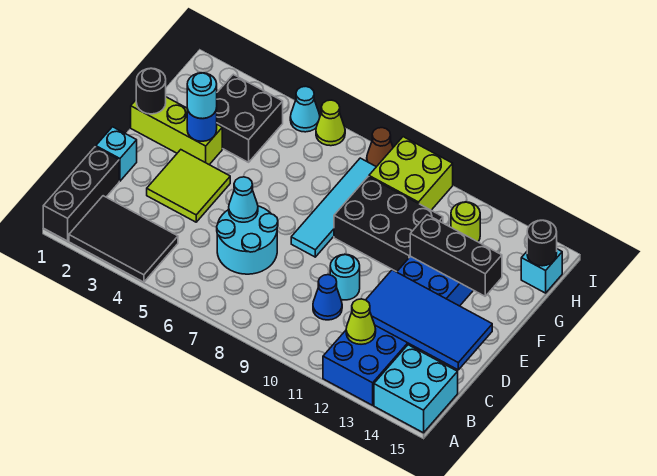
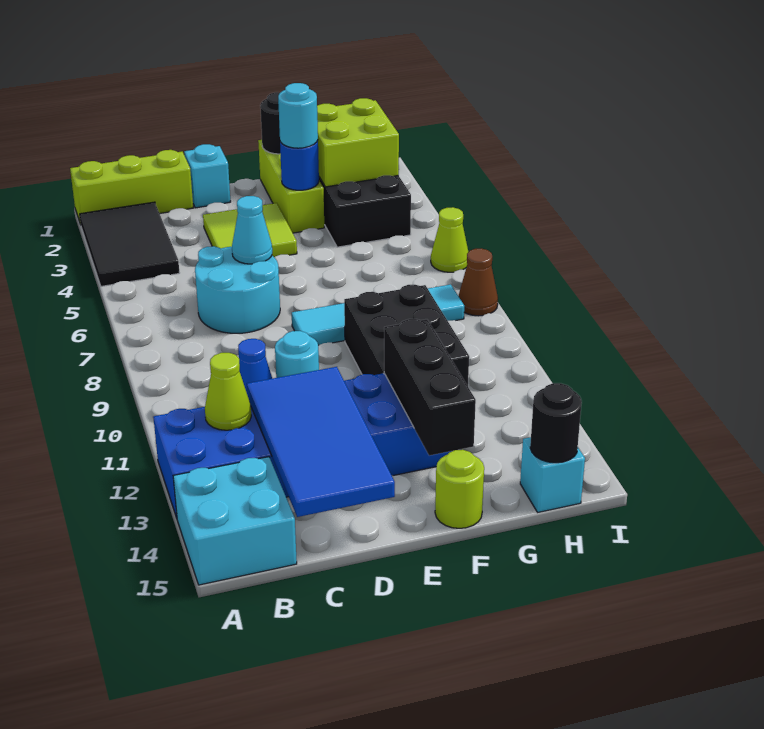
black 1x3 brick [43,147,119,241] -> lime 1x3 brick [70,150,193,224]
lime 2x2 brick [369,137,453,210] -> lime 2x2 brick moved to [317,98,399,187]
lime 1x1 round brick [451,202,480,242] -> lime 1x1 round brick moved to [435,450,484,528]
cyan 1x1 cone [290,86,320,132] -> none

